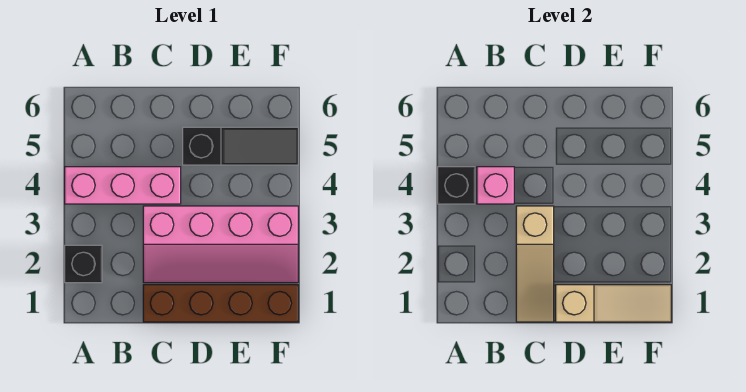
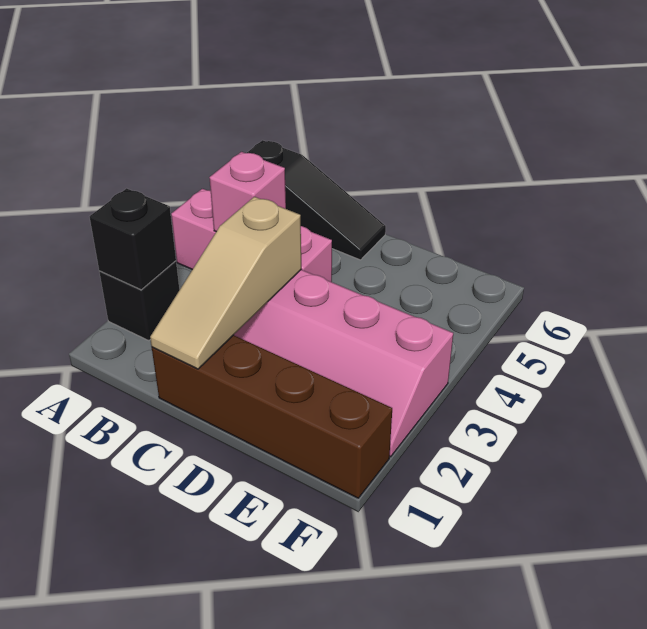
black 1x1 brick [438,167,475,204] -> black 1x1 brick moved to [90,188,176,290]
tan 1x3 slope [556,285,671,322] -> none
black 1x3 slope [183,127,298,165] -> black 1x3 slope moved to [247,140,386,260]

